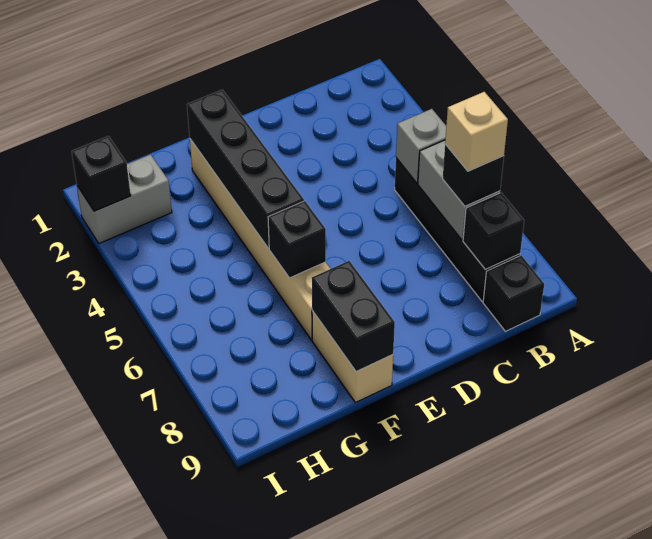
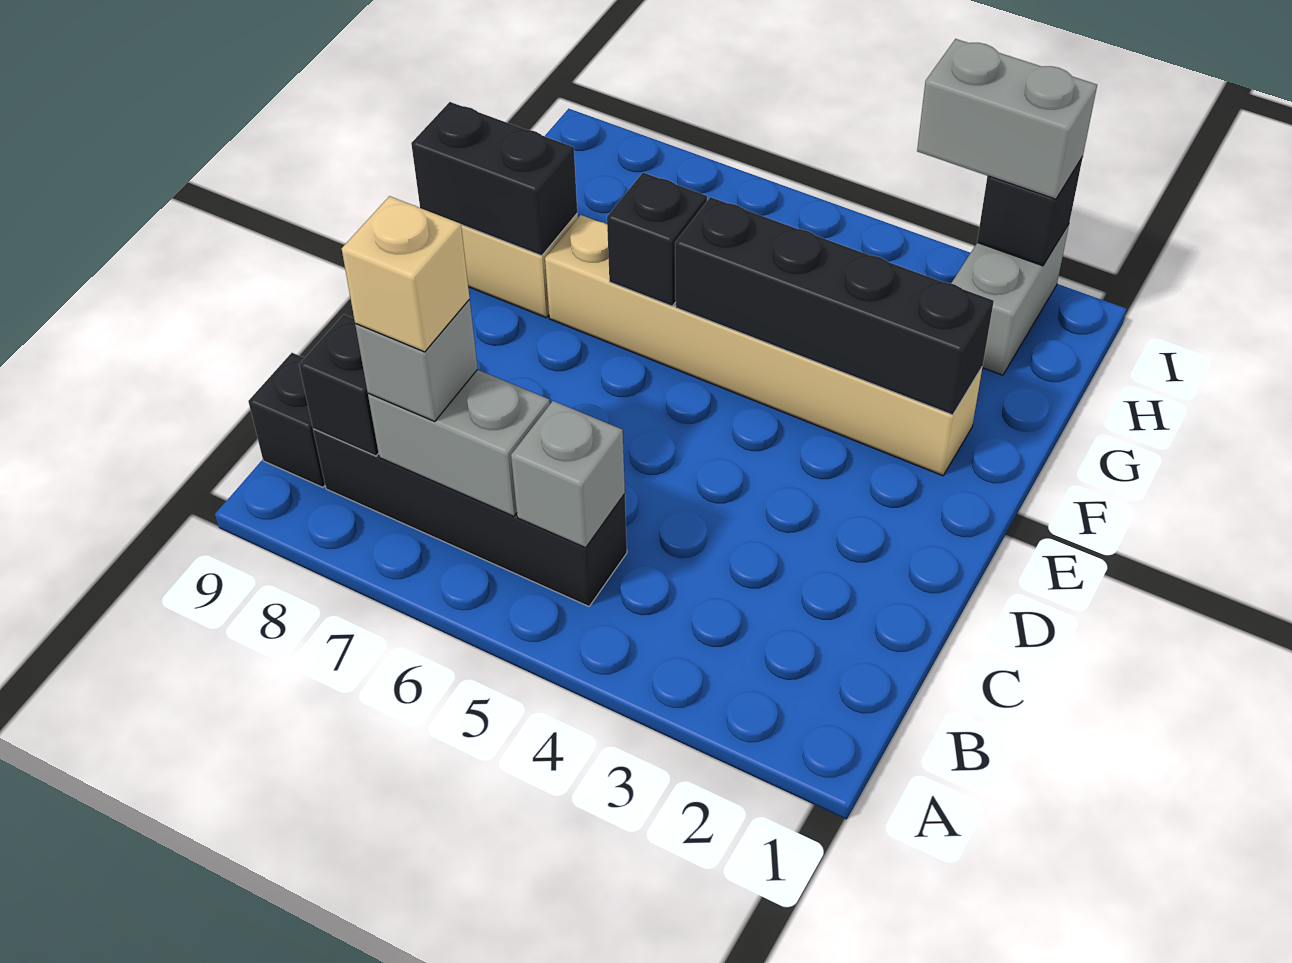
black 1x1 brick [443,144,504,206] -> grey 1x1 brick [355,300,478,422]
none -> grey 1x2 brick [917,39,1097,199]

